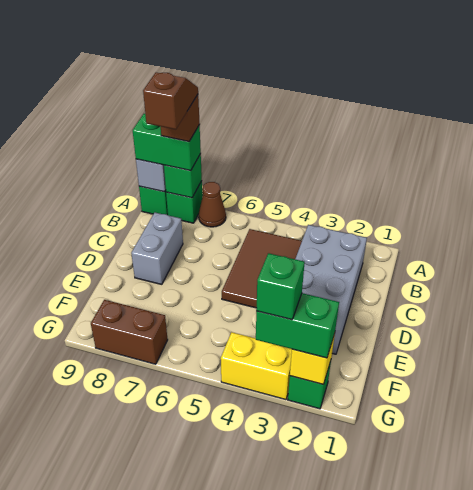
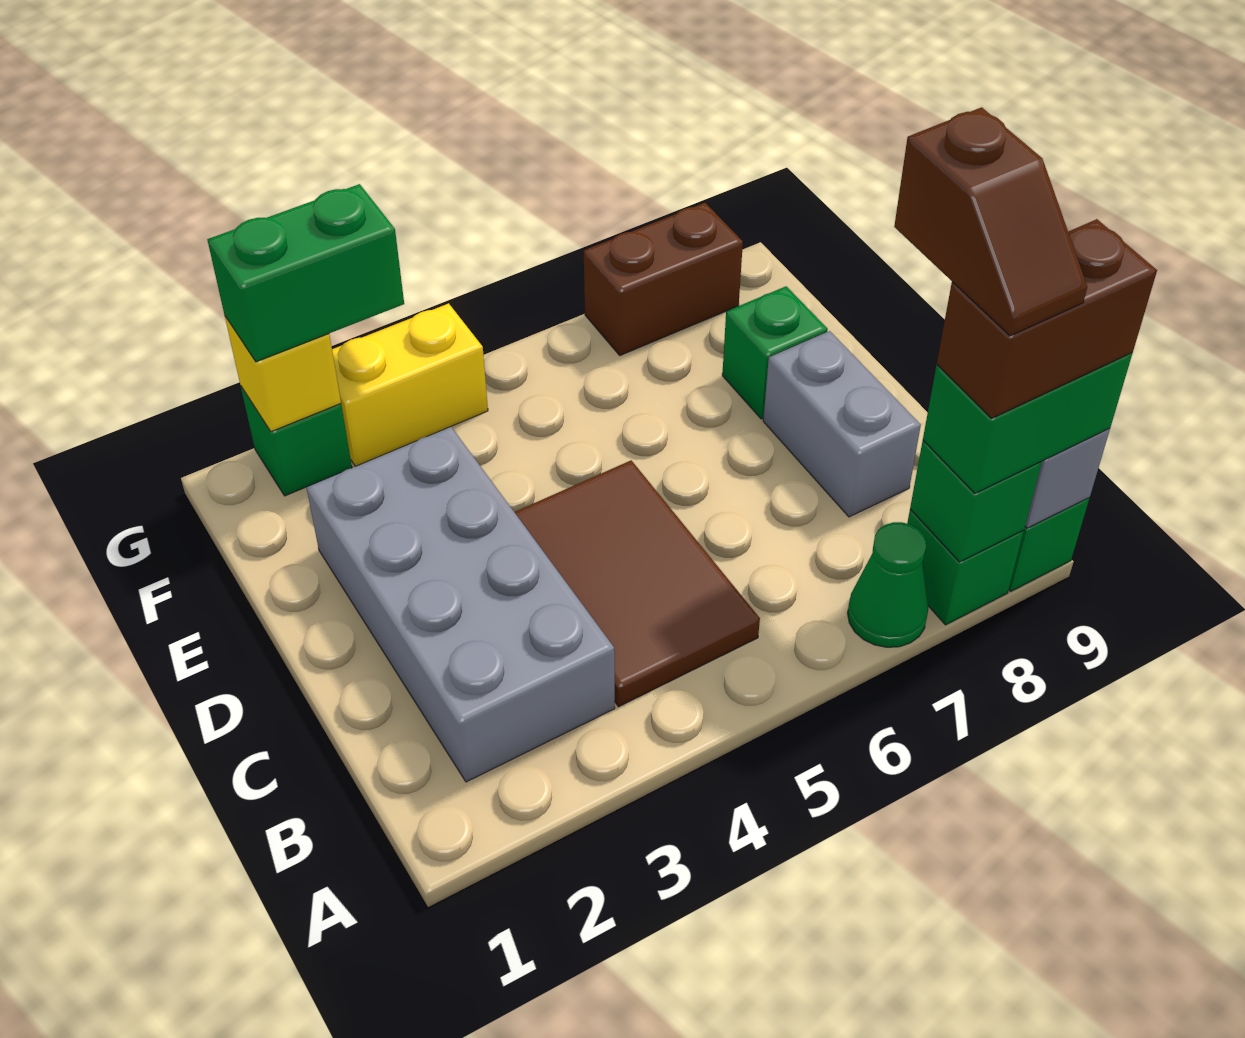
brown 1x1 cone [199,182,226,227] -> green 1x1 cone [848,522,928,647]
brown 1x1 brick [161,95,199,141] -> brown 1x2 brick [937,219,1157,418]
green 1x1 brick [256,253,305,320] -> green 1x1 brick moved to [722,286,828,419]

